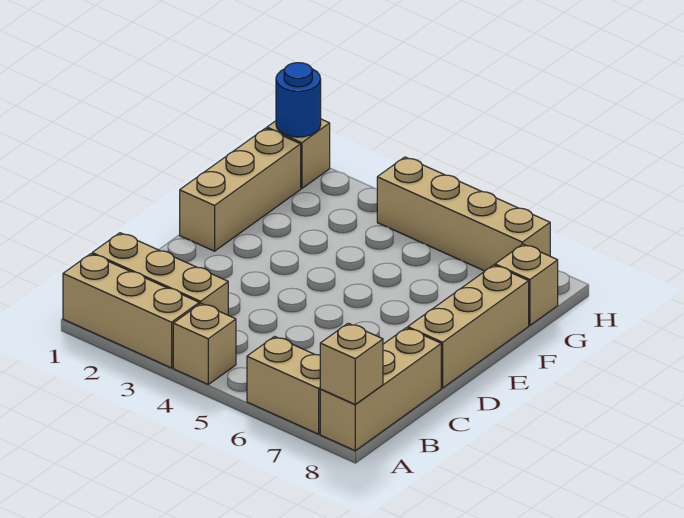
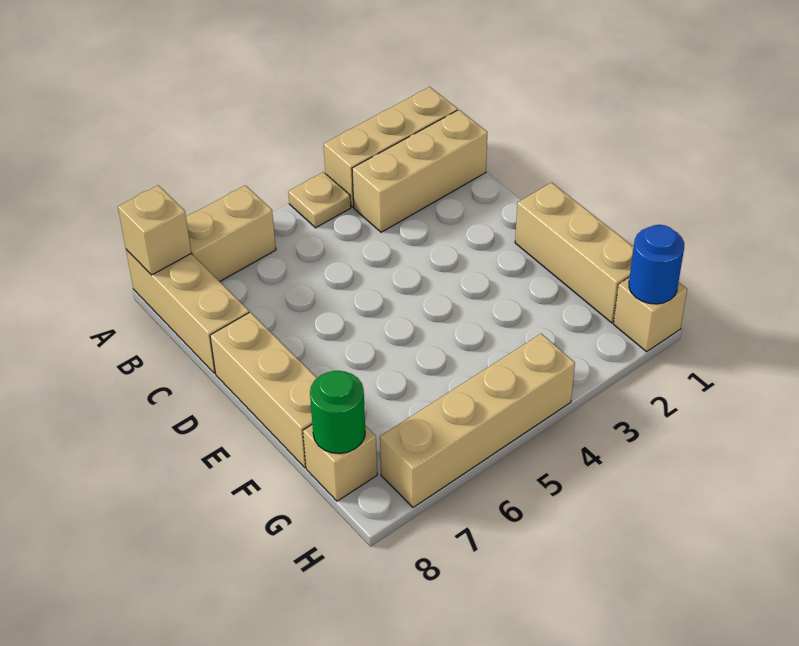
tan 1x1 brick [173,303,236,384] -> tan 1x1 plate [288,172,351,228]
none -> green 1x1 round brick [310,371,365,454]

